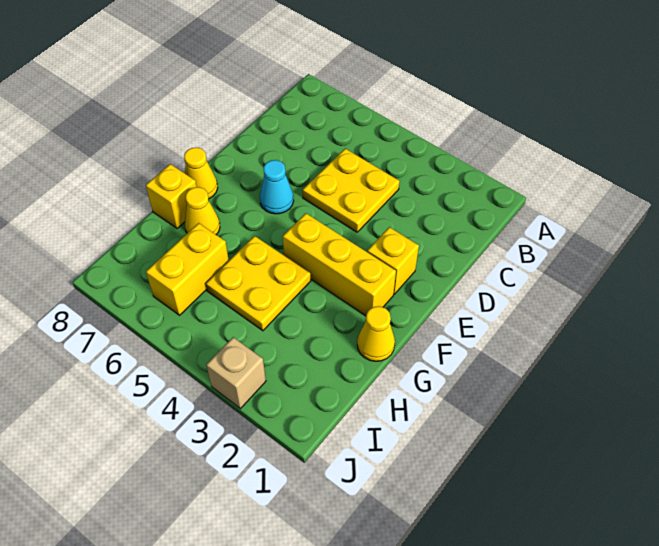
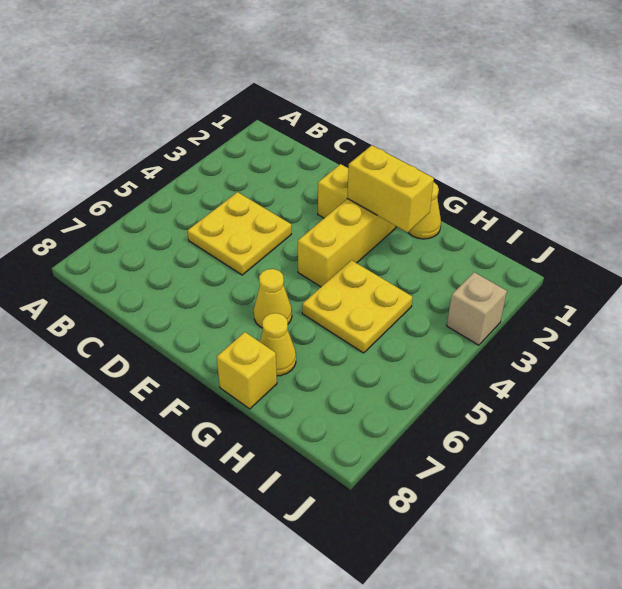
cyan 1x1 cone [260,160,294,214] -> none
yellow 1x1 cone [184,147,218,199] -> yellow 1x1 cone moved to [254,269,292,328]
yellow 1x2 brick [146,223,229,315] -> yellow 1x2 brick moved to [347,145,434,232]

